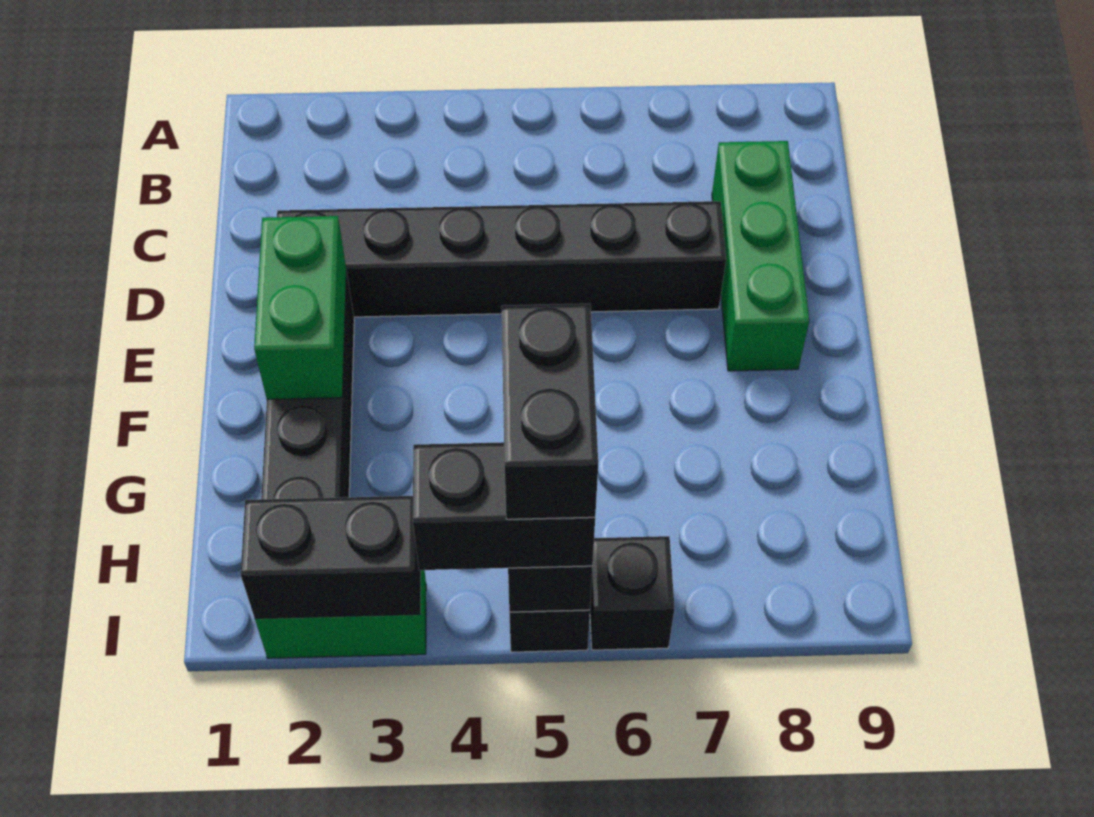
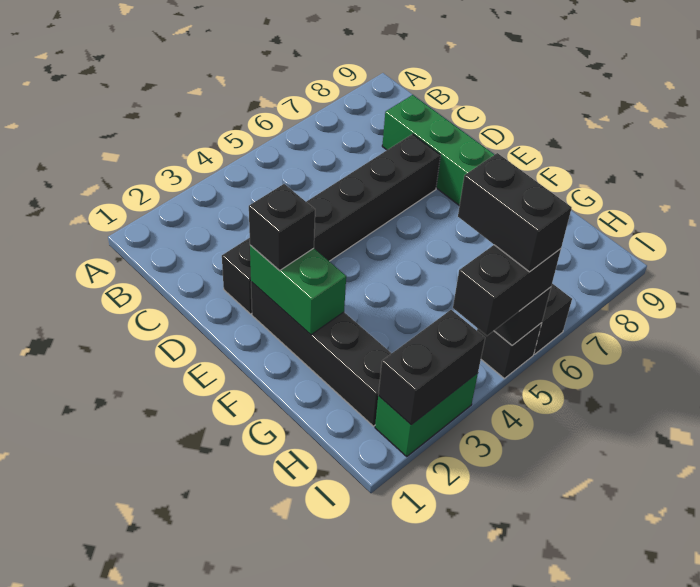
none -> black 1x1 brick [249,184,315,271]

